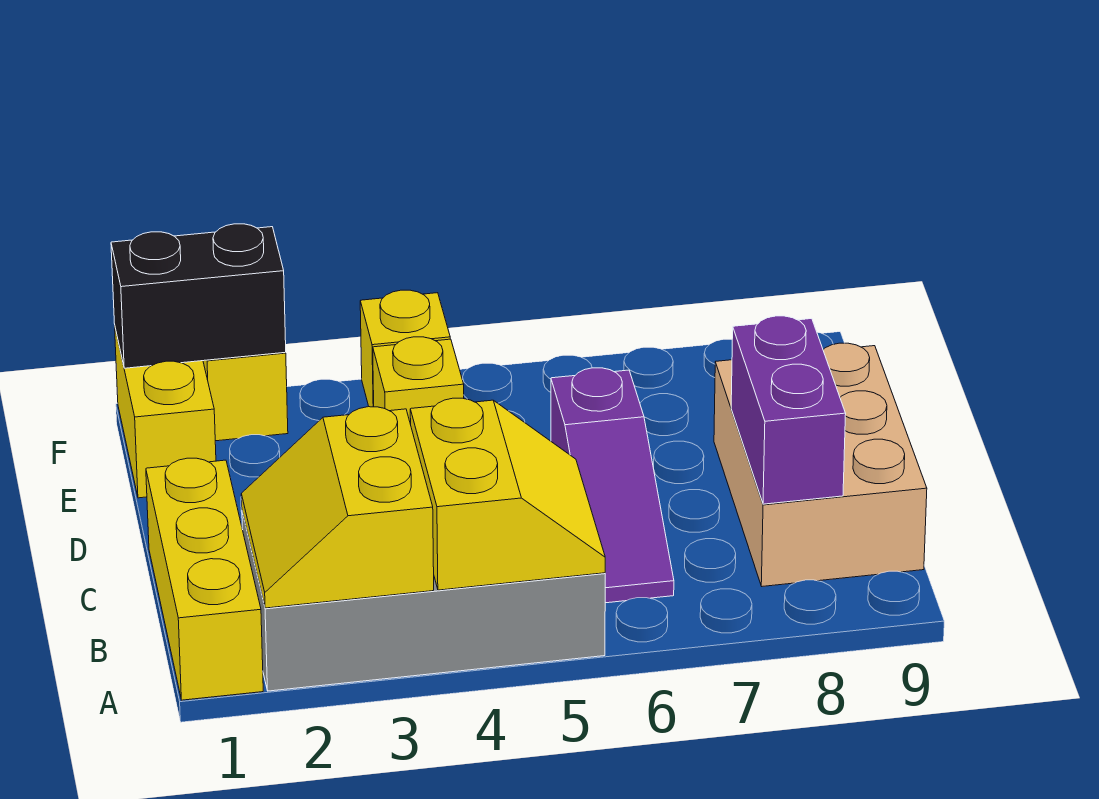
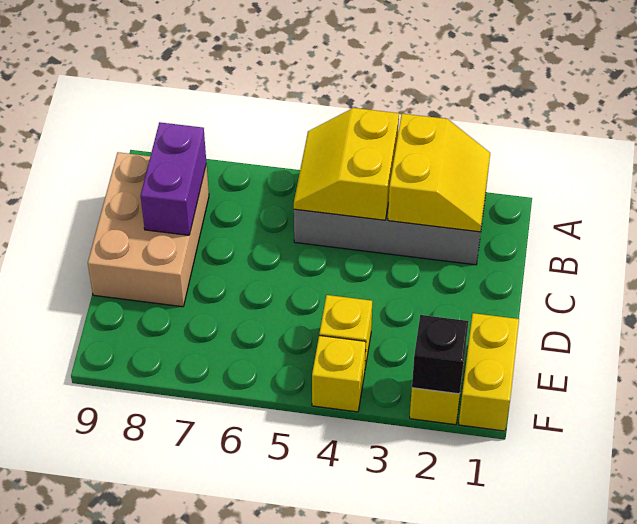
yellow 1x3 brick [146,458,263,700] -> none
purple 1x3 slope [551,368,674,603] -> none
black 1x2 brick [111,224,286,368] -> black 1x1 brick [412,315,469,394]

